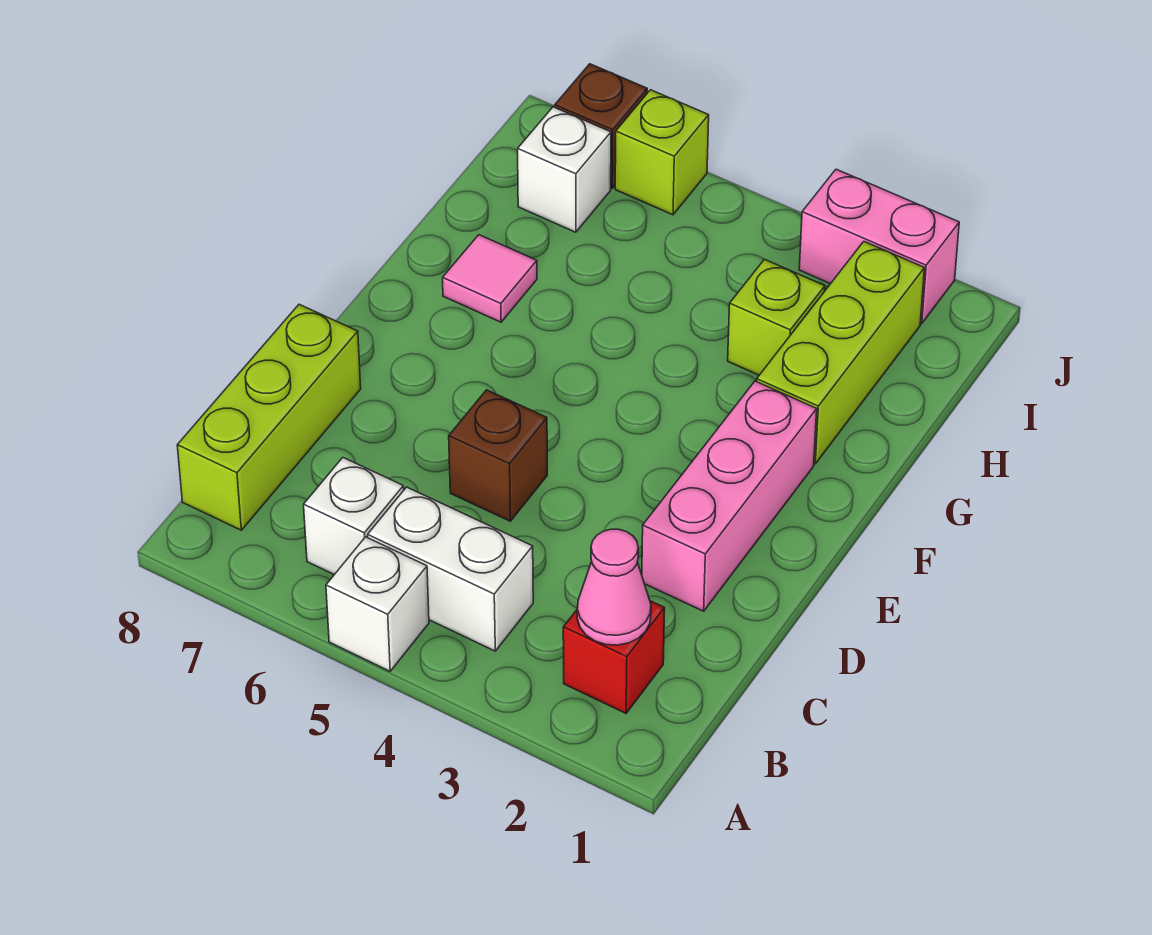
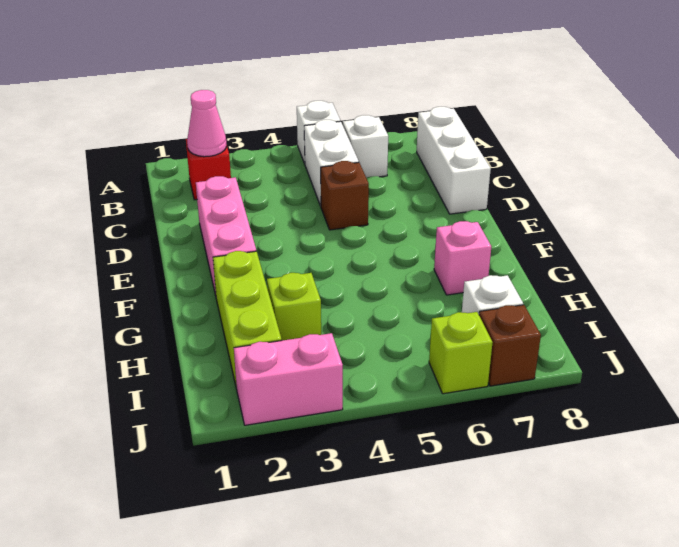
white 1x2 brick [368,487,533,651] -> white 1x2 brick turned to [304,120,359,206]
lime 1x3 brick [177,304,361,530] -> white 1x3 brick [417,107,491,214]
pink 1x1 tile [443,235,537,322] -> pink 1x1 brick [434,221,492,295]

